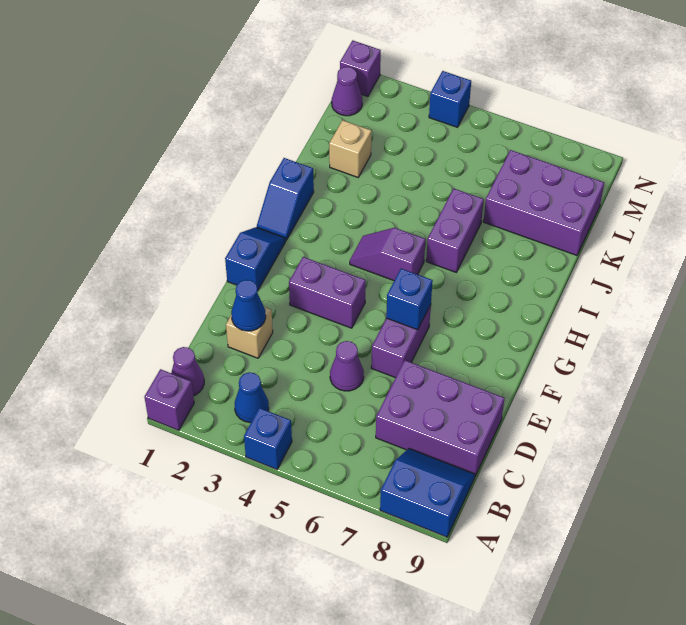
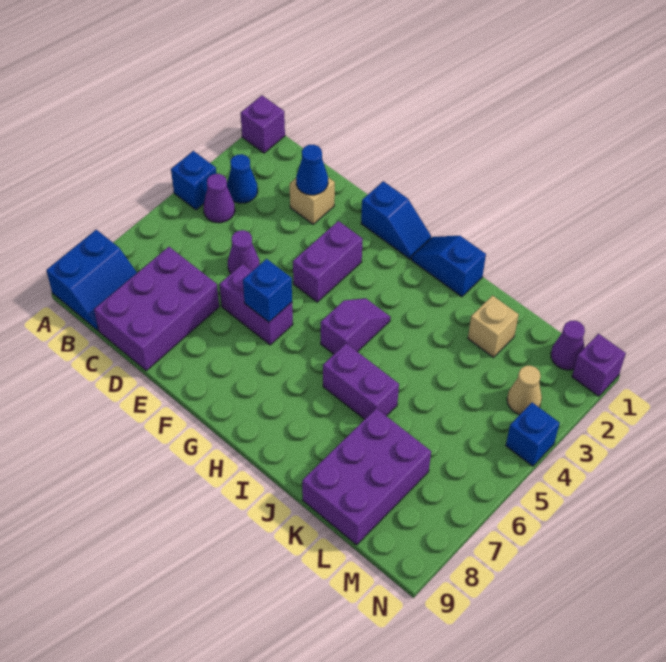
purple 1x1 cone [171,347,204,396] -> purple 1x1 cone moved to [203,174,235,223]
none -> tan 1x1 cone [507,366,542,414]

